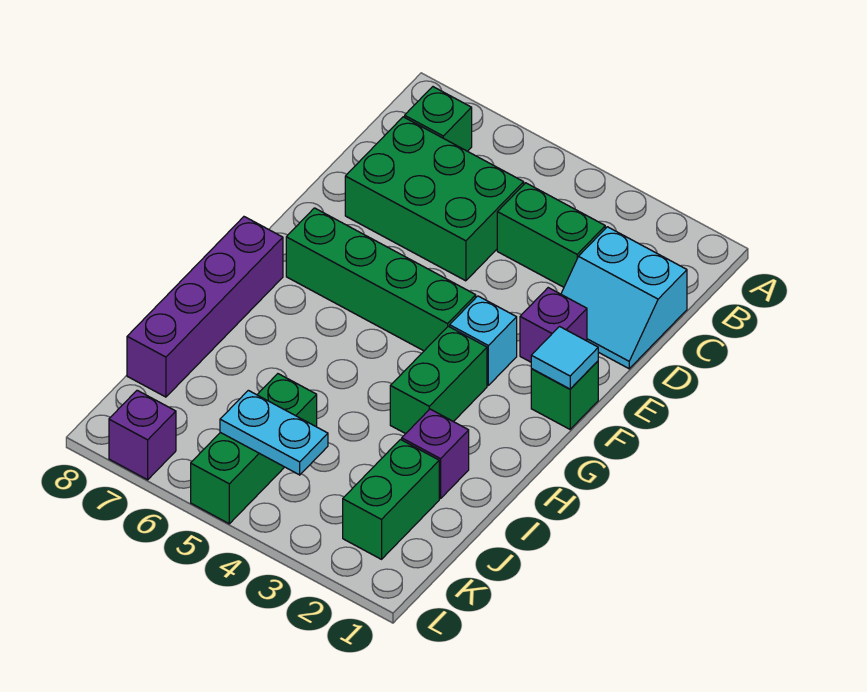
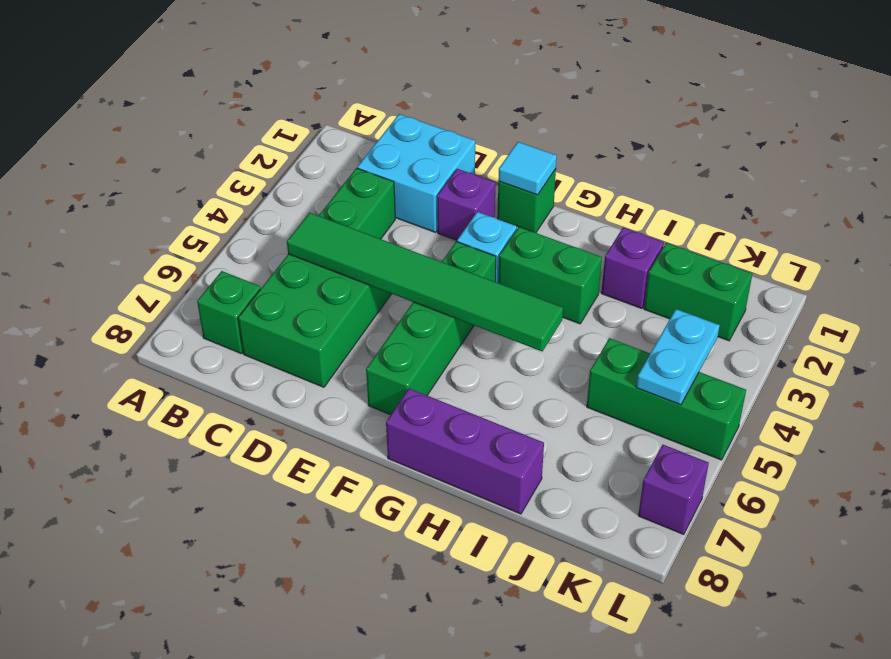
cyan 2x2 slope [561,227,687,369] -> cyan 2x2 brick [357,114,475,232]
none -> green 1x6 tile [287,213,563,351]
purple 1x4 brick [127,217,283,397] -> purple 1x3 brick [386,388,544,514]

